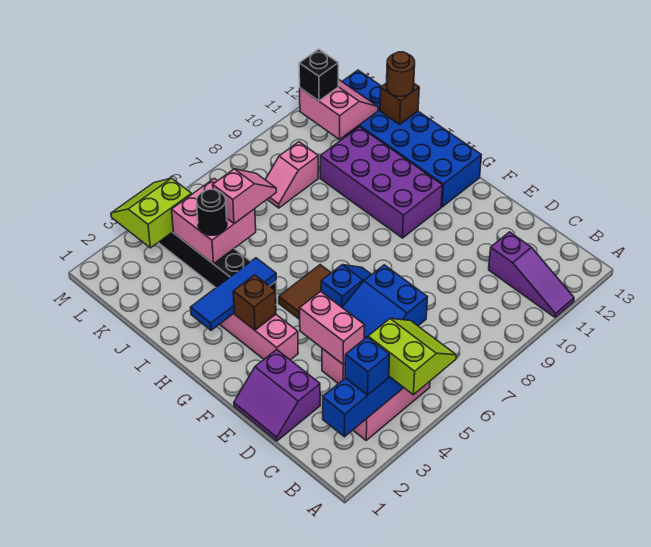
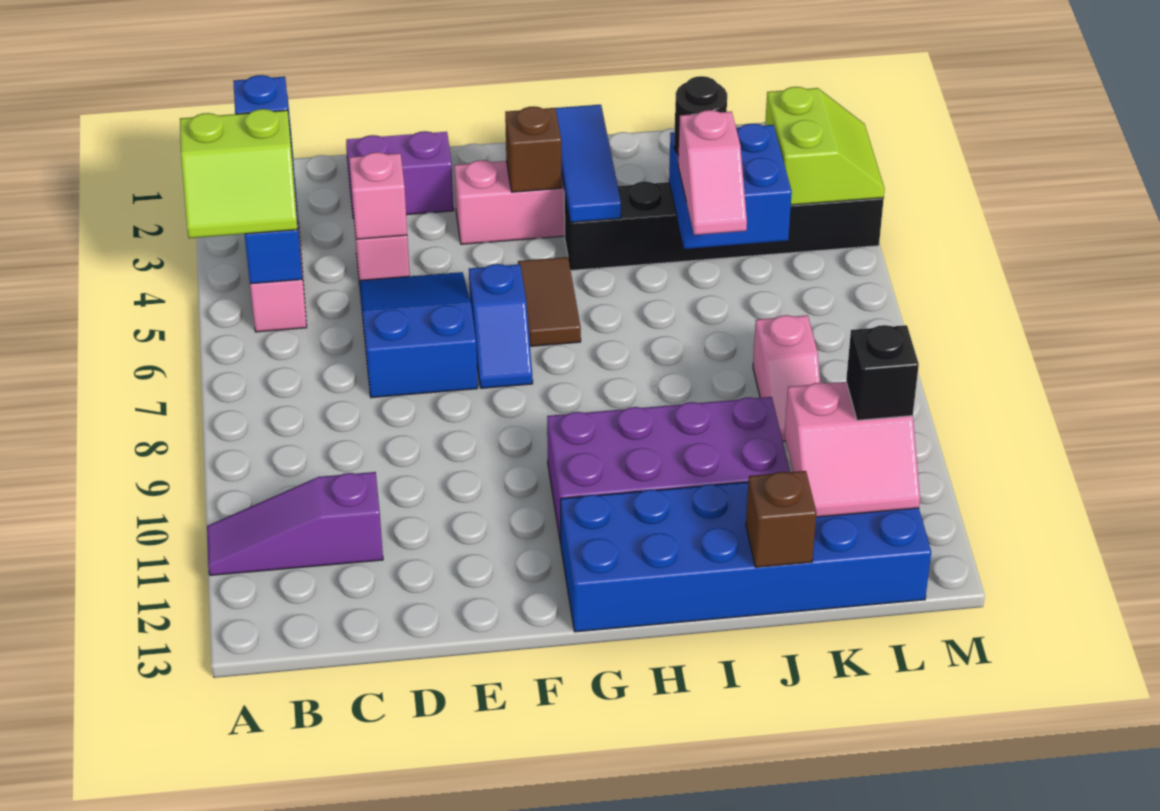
pink 1x2 brick [300,291,365,364] -> pink 1x1 brick [349,152,407,239]
pink 2x2 brick [172,178,256,264] -> blue 2x2 brick [669,124,792,249]
brown 1x1 round brick [386,52,415,96] -> none
pink 1x2 slope [265,142,318,208] -> pink 1x2 slope turned to [753,315,820,441]

